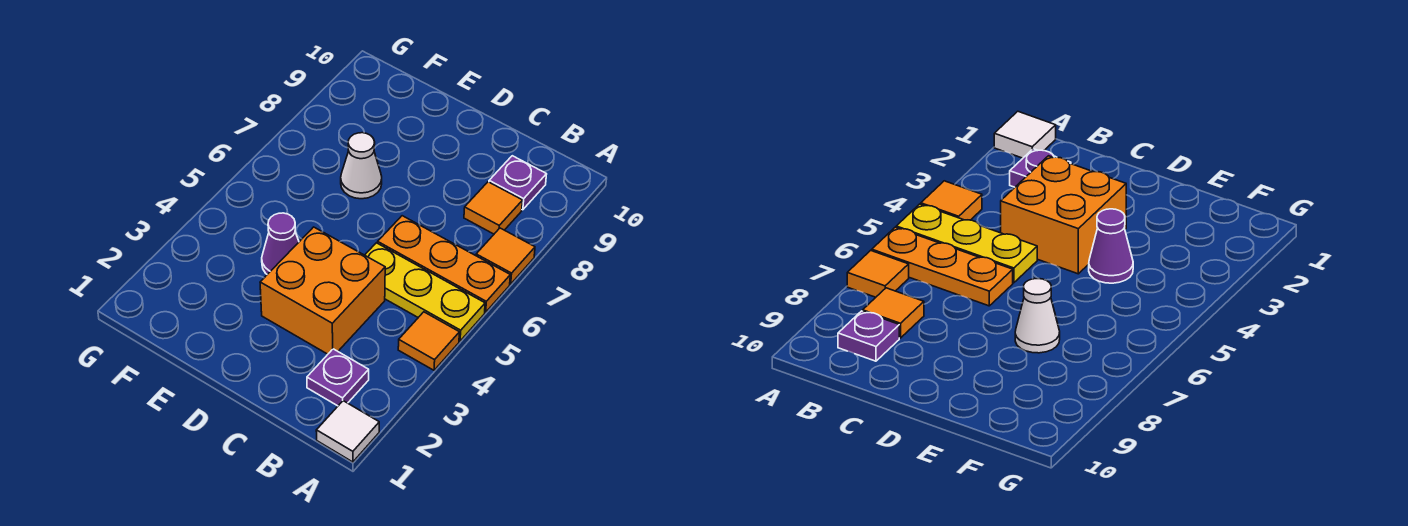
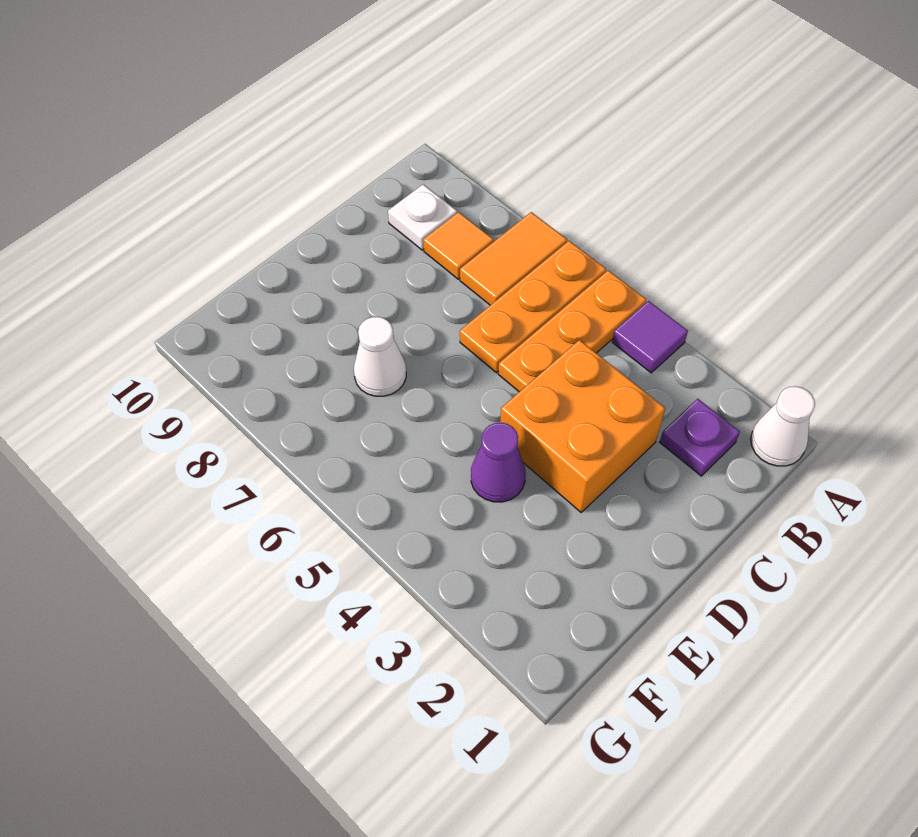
white 1x1 tile [316,401,379,462] -> white 1x1 cone [751,386,815,466]
orange 1x1 tile [398,312,459,370] -> purple 1x1 tile [612,301,688,373]
yellow 1x3 plate [365,243,485,341] -> orange 1x3 plate [498,270,646,392]
orange 1x1 tile [476,228,535,284] -> orange 1x2 tile [460,212,567,305]
purple 1x1 plate [489,156,547,210] -> white 1x1 plate [388,185,457,250]

